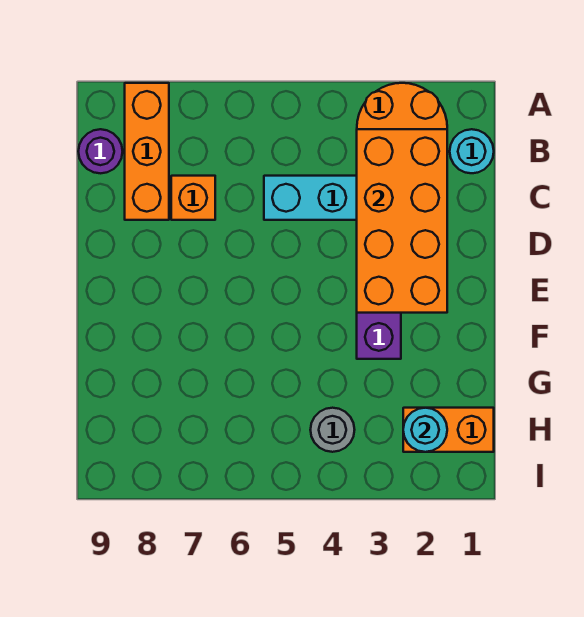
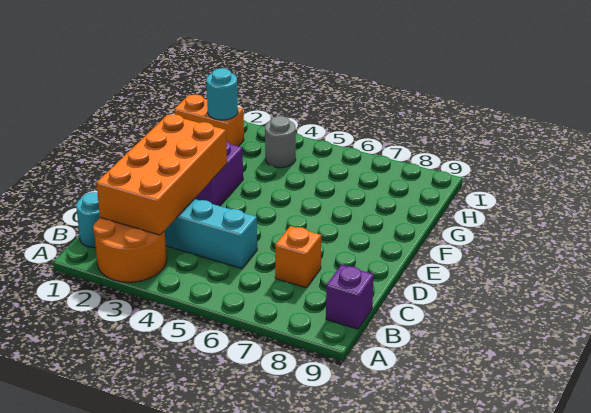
orange 1x3 brick [125,83,169,220] -> none
purple 1x1 round brick [78,129,123,173] -> purple 1x1 brick [326,265,374,329]

